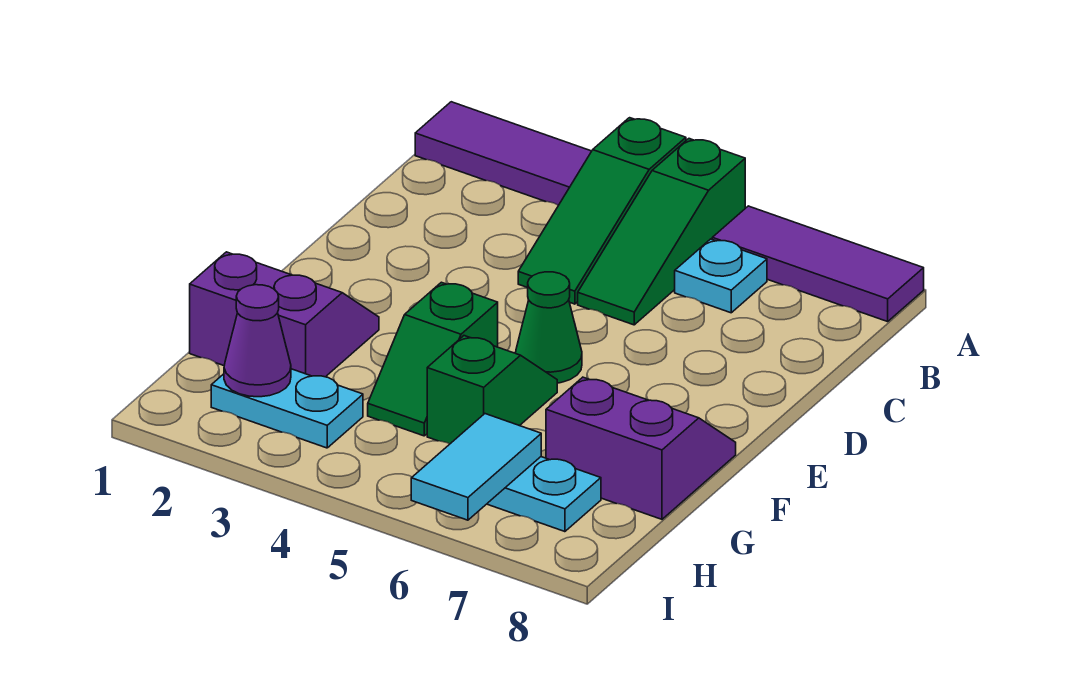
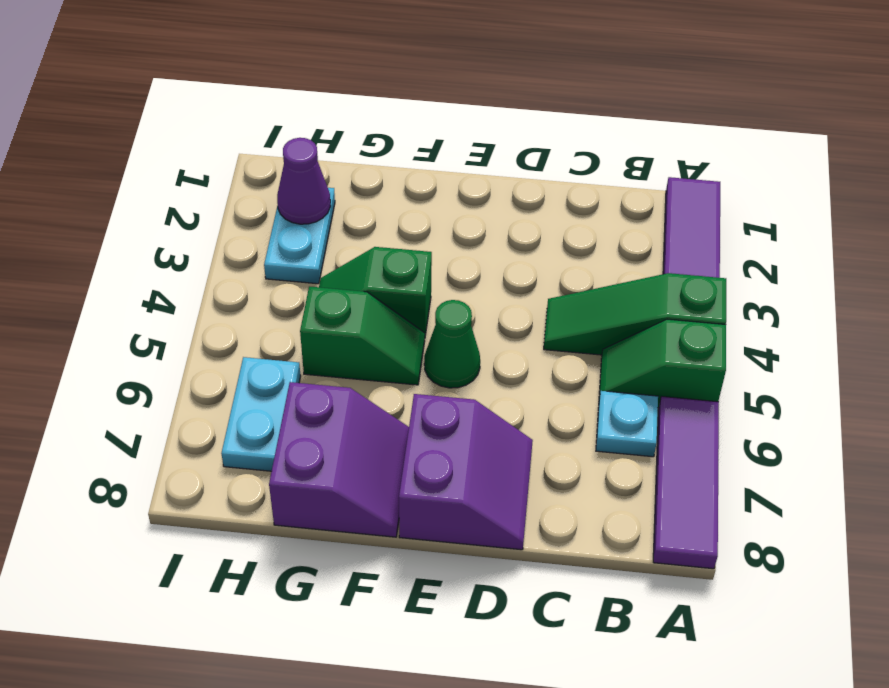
green 1x3 slope [578,139,745,325] -> green 1x2 slope [599,319,726,408]
purple 2x2 slope [190,252,379,377] -> purple 2x2 slope moved to [399,394,533,550]
cyan 1x2 tile [411,414,541,520] -> none

